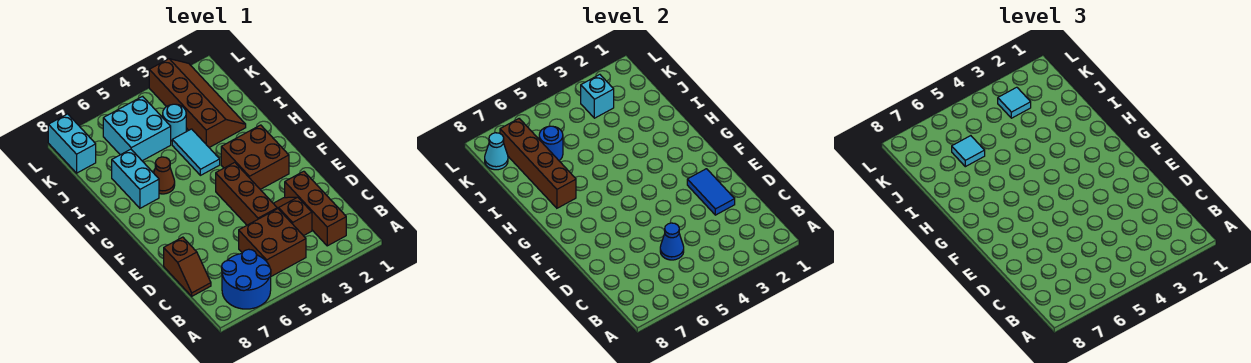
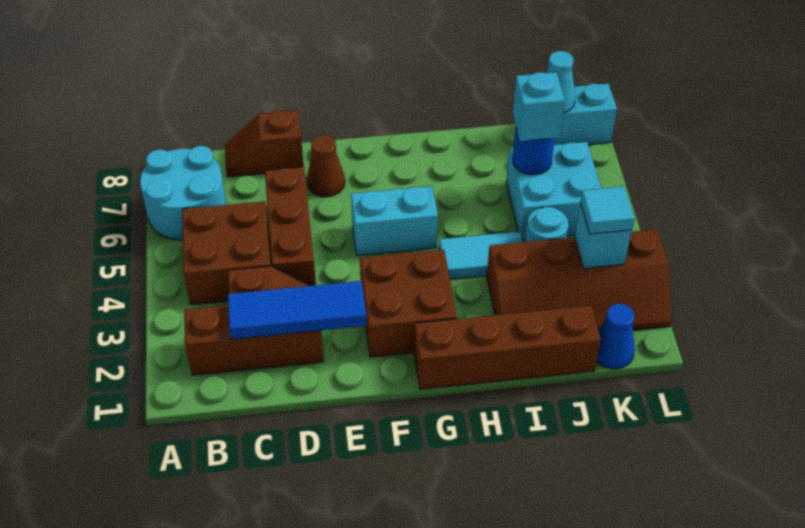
blue 2x2 round brick [222,249,271,309] -> cyan 2x2 round brick [140,146,226,240]
blue 1x1 cone [660,223,684,260] -> blue 1x1 cone moved to [597,304,635,369]
blue 1x2 tile [687,169,735,215] -> blue 1x3 tile [228,281,367,339]
brown 1x3 brick [216,162,277,225] -> brown 1x3 brick turned to [265,167,316,286]
brown 1x1 cone [154,157,175,194] -> brown 1x1 cone moved to [307,135,345,197]
cyan 1x2 brick [112,149,159,208] -> cyan 1x2 brick moved to [351,186,438,256]
brown 1x4 brick [500,119,576,208] -> brown 1x4 brick moved to [414,306,601,389]
cyan 1x1 tile [952,136,985,167] -> cyan 1x1 brick [513,72,565,141]

